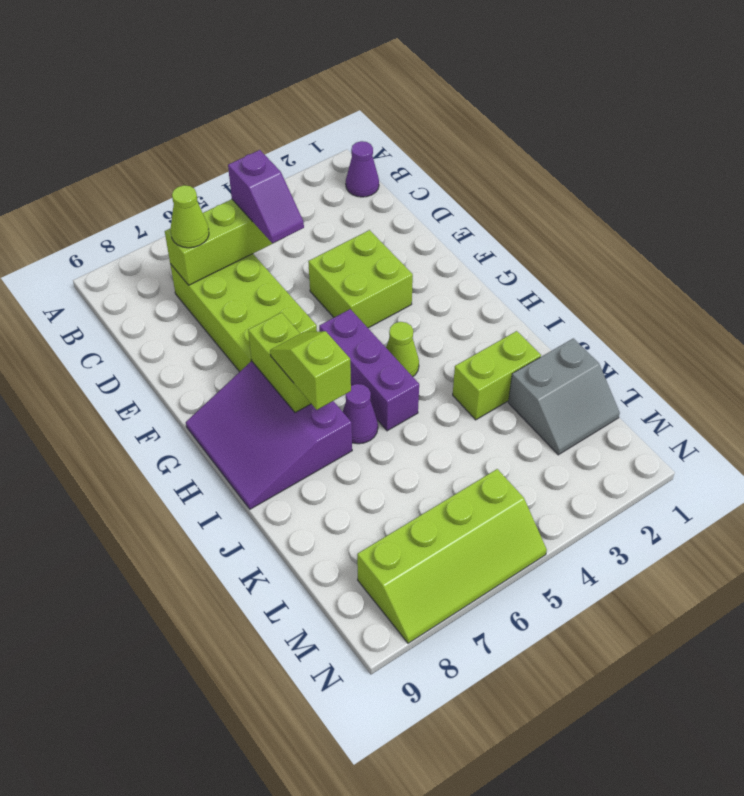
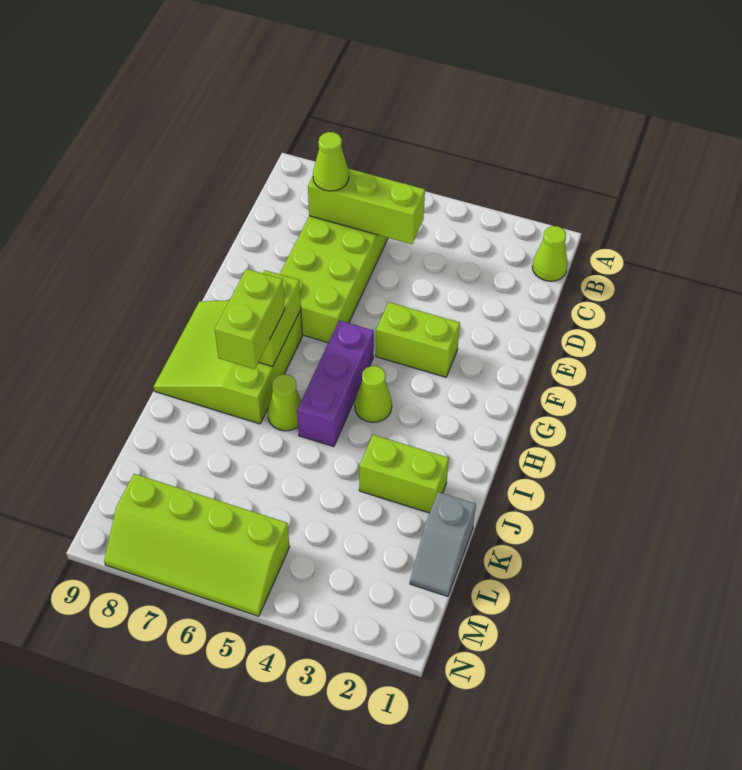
purple 1x1 cone [346,141,379,197] -> lime 1x1 cone [532,226,568,281]
purple 1x2 slope [228,150,304,243] -> none
lime 2x2 brick [308,230,413,328] -> lime 1x2 brick [376,302,460,377]
purple 3x3 slope [186,361,352,509] -> lime 3x3 slope [154,300,302,424]
lime 1x2 slope [270,331,351,410] -> lime 1x2 brick [215,269,285,369]
purple 1x1 cone [343,384,378,444] -> lime 1x1 cone [267,374,301,431]
grey 2x2 slope [508,338,620,455] -> grey 1x2 slope [410,492,476,596]

